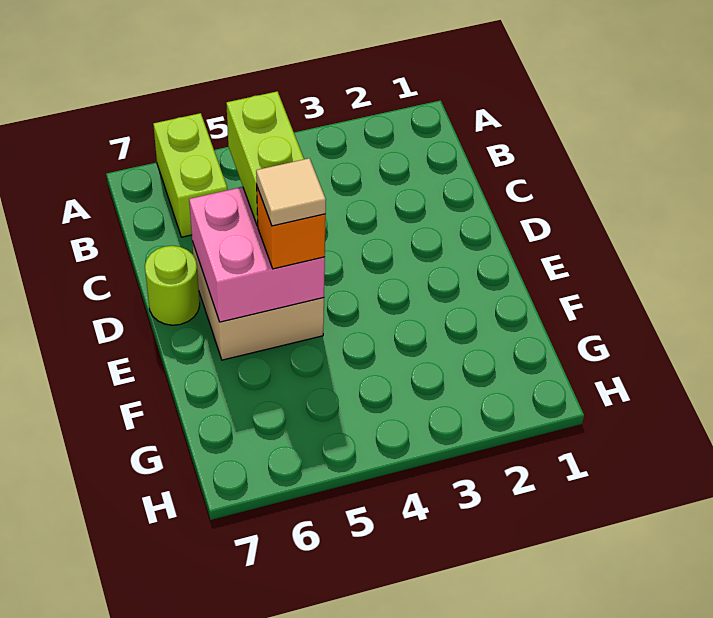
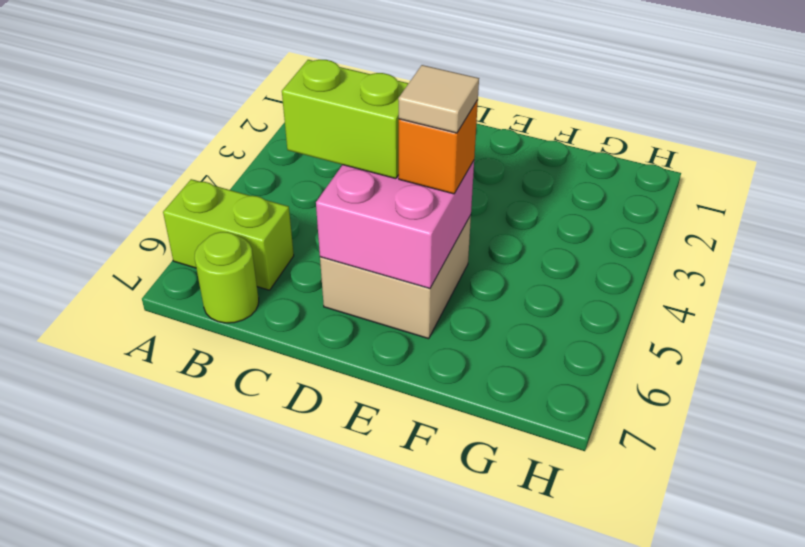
lime 1x1 round brick [145,246,200,325] -> lime 1x1 round brick moved to [195,232,259,323]

